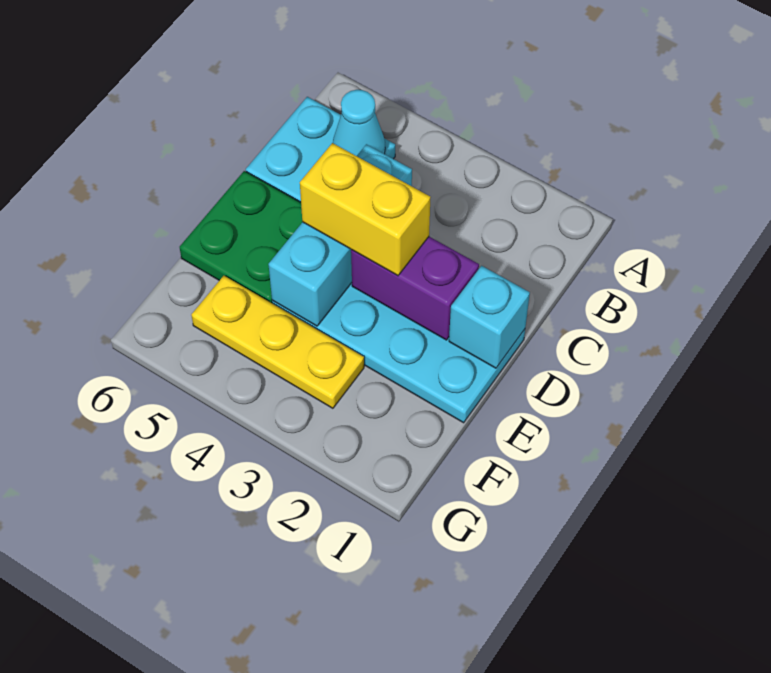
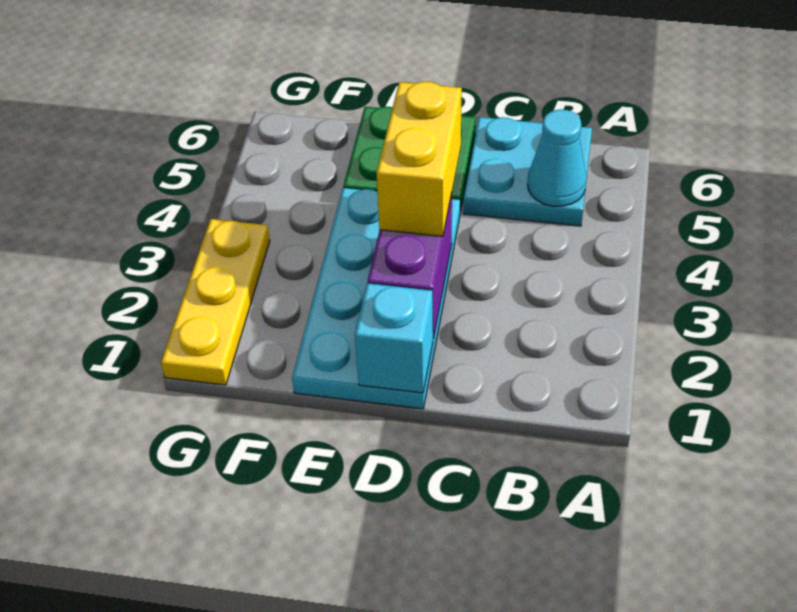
cyan 1x3 brick [268,144,412,326] -> none
yellow 1x3 plate [191,276,364,408] -> yellow 1x3 plate moved to [161,219,270,385]

